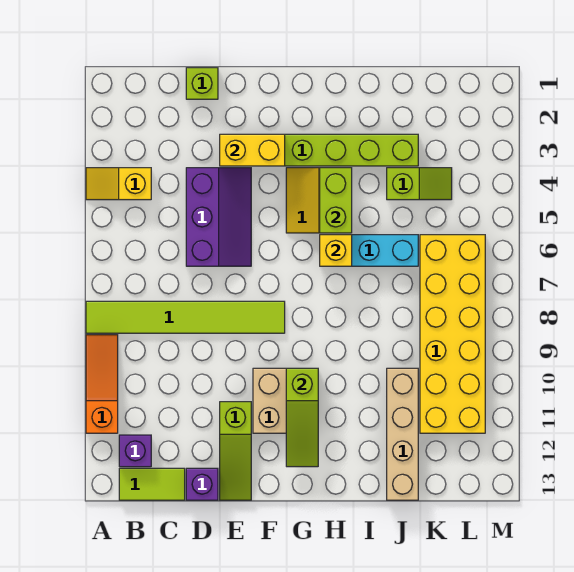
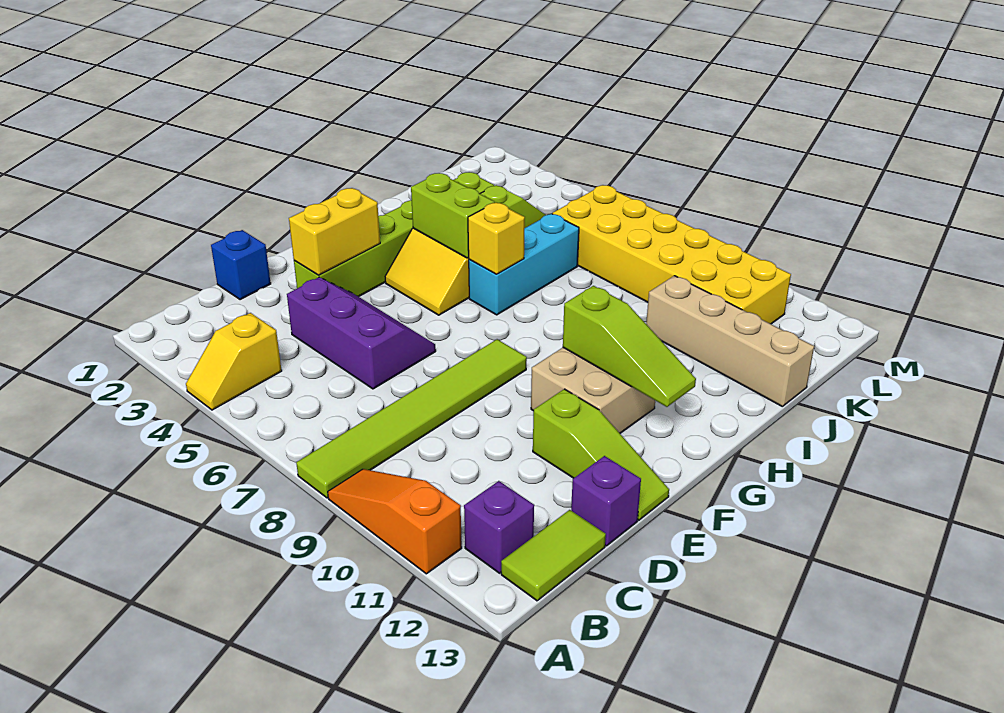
lime 1x1 brick [186,68,218,99] -> blue 1x1 brick [211,230,271,300]

